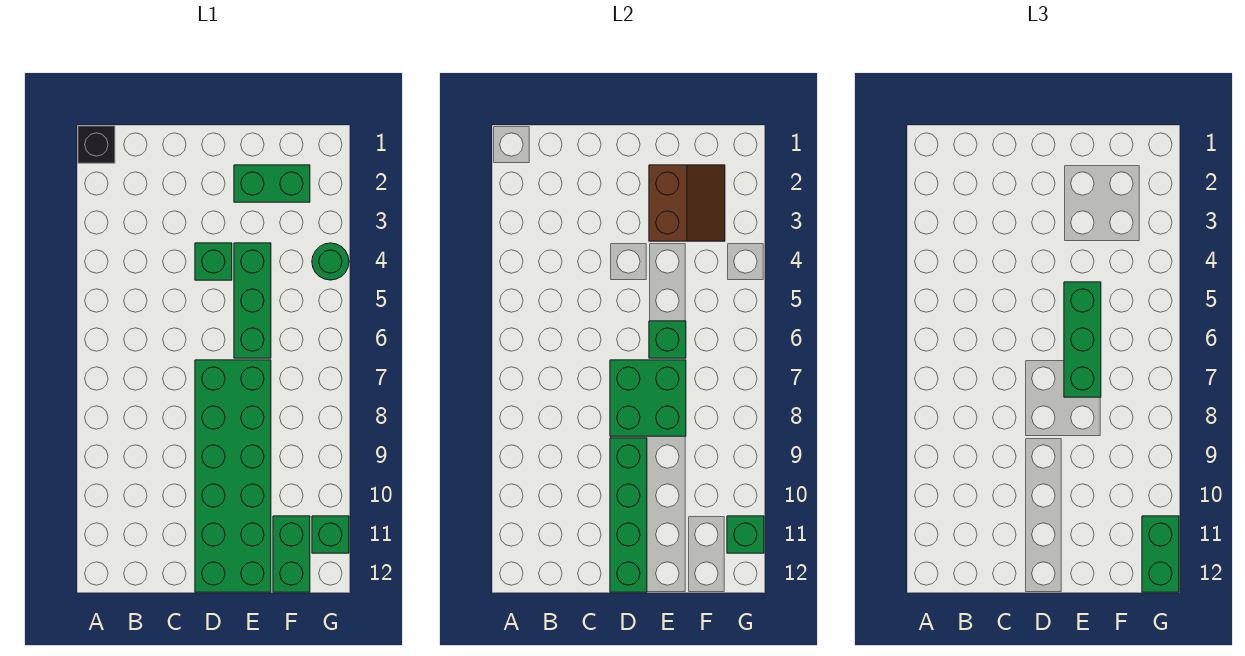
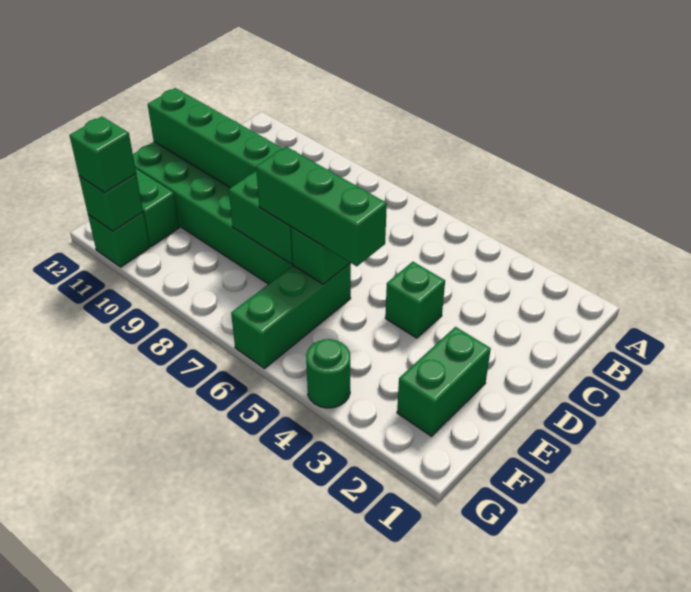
black 1x1 brick [78,126,115,163] -> none
brown 2x2 slope [649,165,725,241] -> none
green 1x3 brick [234,243,271,358] -> green 1x3 brick turned to [231,263,351,369]
green 1x2 brick [1142,516,1179,592] -> green 1x1 brick [69,117,136,193]

